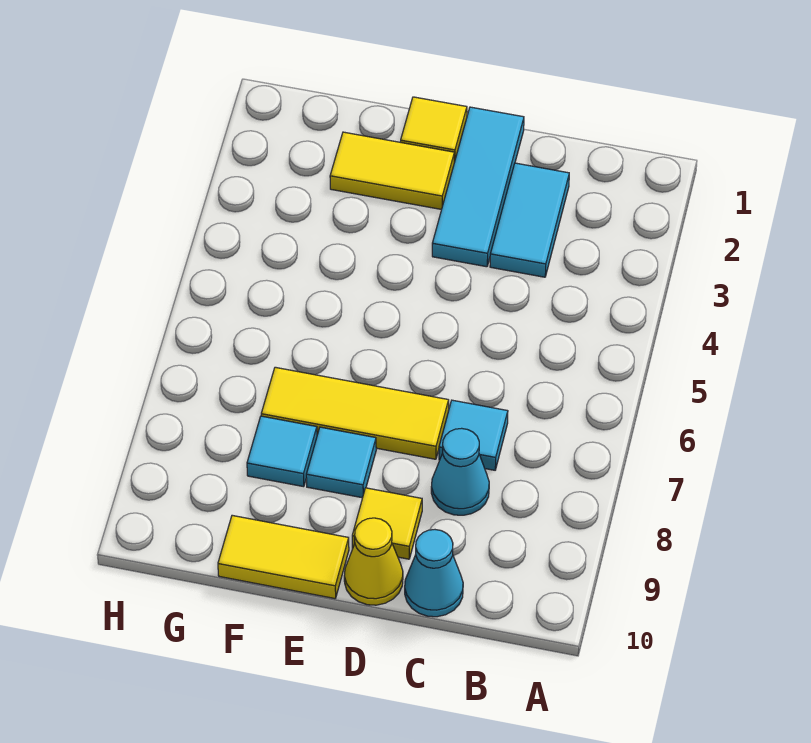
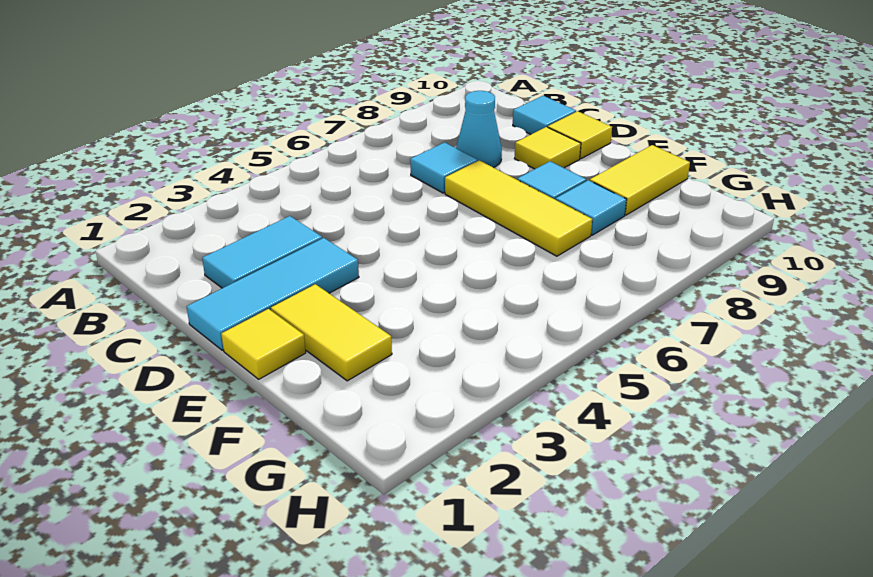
cyan 1x1 cone [405,530,463,617] -> cyan 1x1 tile [513,96,576,135]
yellow 1x1 cone [344,518,403,605] -> yellow 1x1 tile [548,111,612,159]
yellow 1x2 tile [218,515,349,599] -> yellow 1x2 tile turned to [590,145,690,215]

